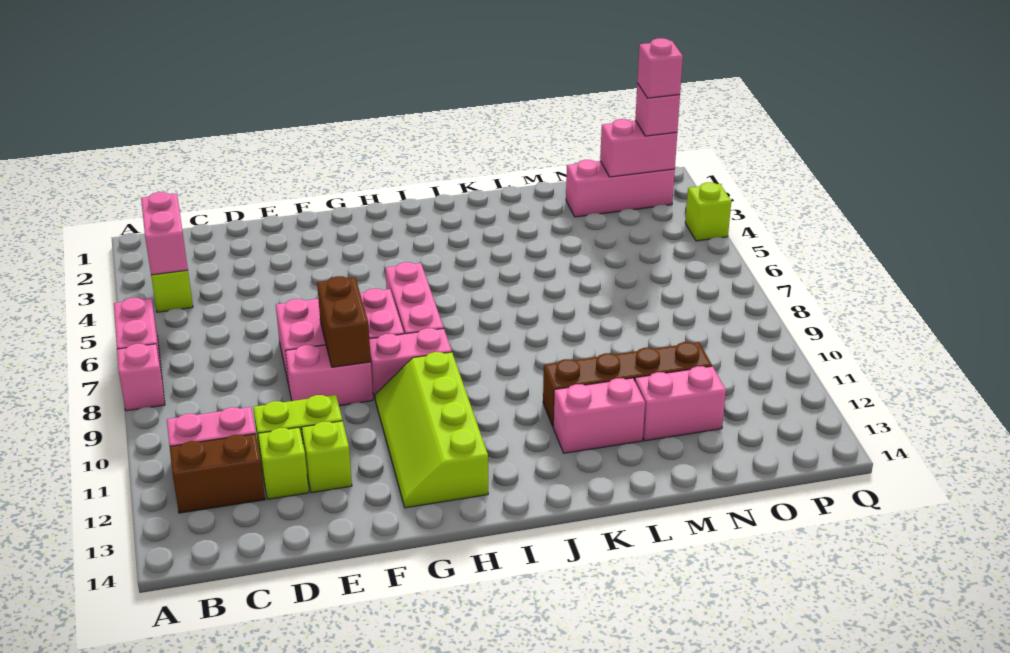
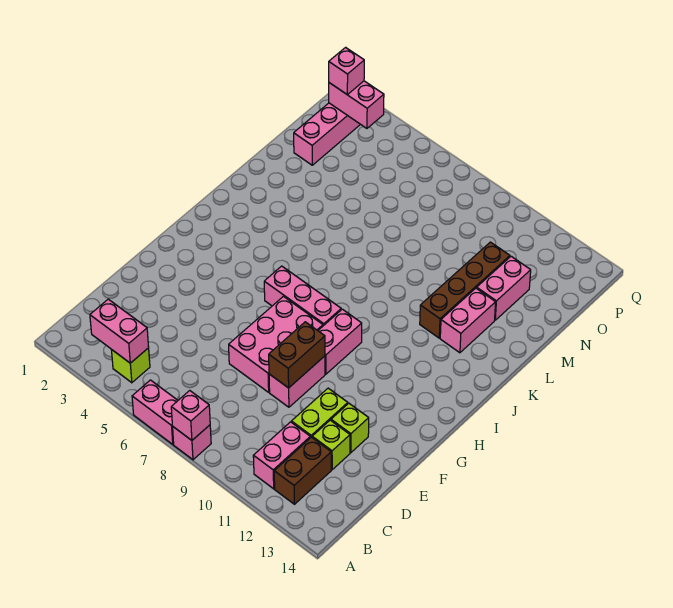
brown 1x2 brick [317,276,371,367] -> brown 1x2 brick turned to [269,322,325,388]
lime 2x4 slope [375,352,488,508] -> none
pink 1x2 brick [600,119,677,177] -> pink 1x2 brick turned to [329,81,384,128]
pink 1x1 brick [637,38,683,98] -> pink 1x1 brick moved to [171,391,210,440]
lime 1x1 brick [685,182,731,241] -> none

